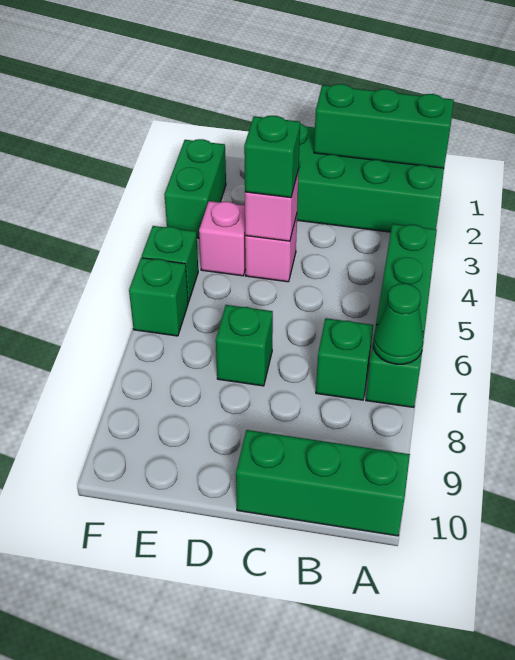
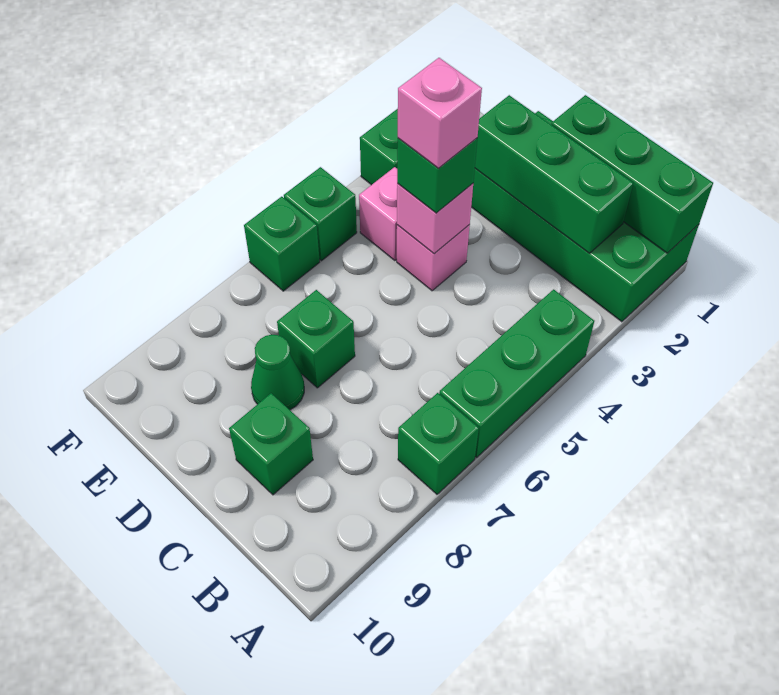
green 1x1 cone [373,283,424,364] -> green 1x1 cone moved to [251,335,304,410]
green 1x3 brick [236,430,410,536] -> green 1x3 brick moved to [475,95,633,253]
green 1x1 brick [316,318,373,400] -> green 1x1 brick moved to [229,393,313,495]
none -> pink 1x1 brick [398,58,482,169]

